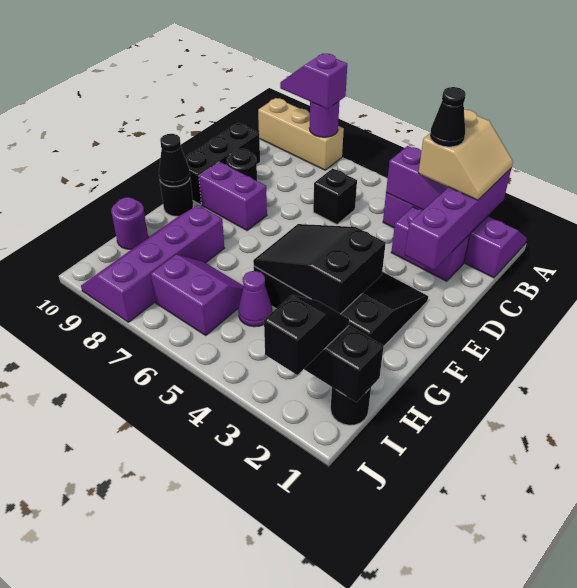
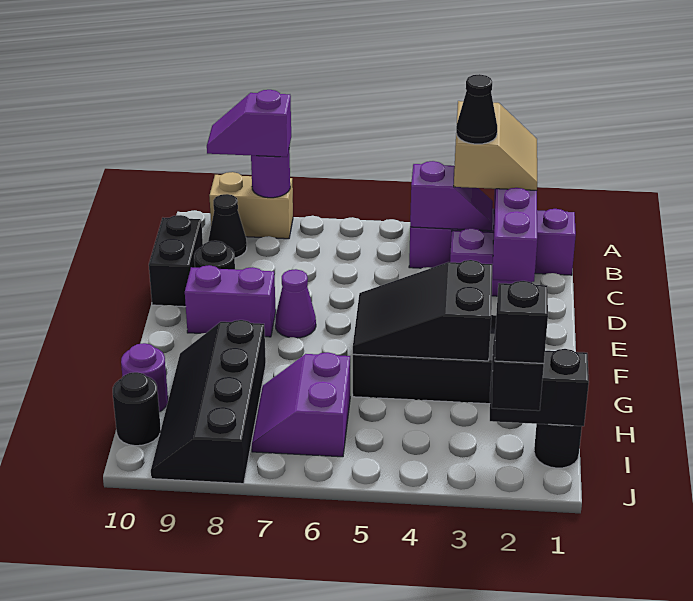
tan 1x3 brick [258,98,344,170] -> tan 1x2 brick [210,172,293,239]
black 1x1 brick [313,168,357,224] -> black 1x1 brick moved to [495,281,548,364]
black 1x3 brick [185,123,260,205] -> black 1x2 brick [149,215,203,307]
black 1x1 round brick [160,179,193,217] -> black 1x1 round brick moved to [113,372,161,446]
black 1x1 cone [159,134,190,186] -> black 1x1 cone moved to [208,194,247,258]
purple 2x4 slope [81,205,224,322] -> black 2x4 slope [151,320,266,484]
purple 1x1 cone [238,271,272,327] -> purple 1x1 cone moved to [275,269,316,338]
purple 2x2 slope [151,255,244,335] -> purple 2x2 slope turned to [252,352,350,457]

